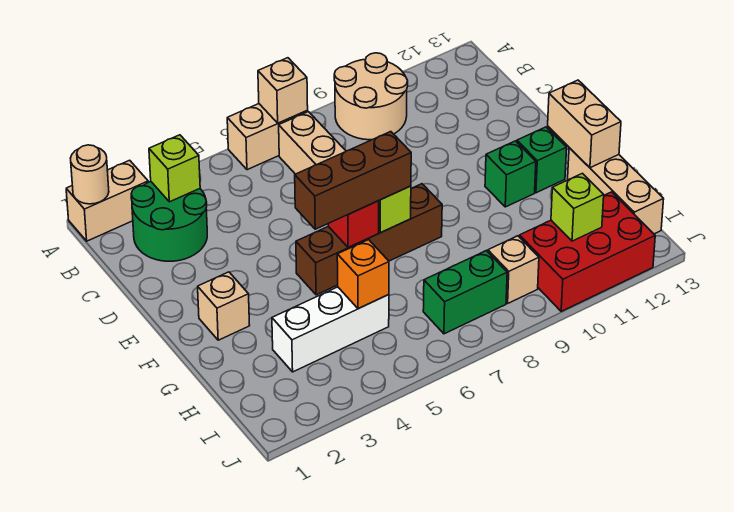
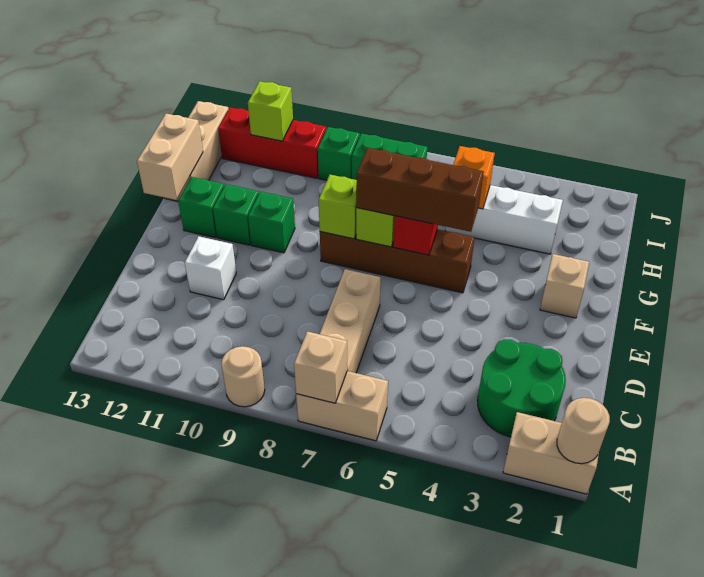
tan 2x2 round brick [334,53,408,140] -> tan 1x1 round brick [221,346,265,407]
lime 1x1 brick [149,135,200,202] -> lime 1x1 brick moved to [319,175,357,239]
none -> white 1x1 brick [185,236,236,300]
none -> green 1x1 brick [248,192,295,253]
tan 1x1 brick [488,236,539,303] -> green 1x1 brick [318,127,360,180]
red 2x3 brick [519,192,655,311] -> red 1x3 brick [218,107,326,178]

